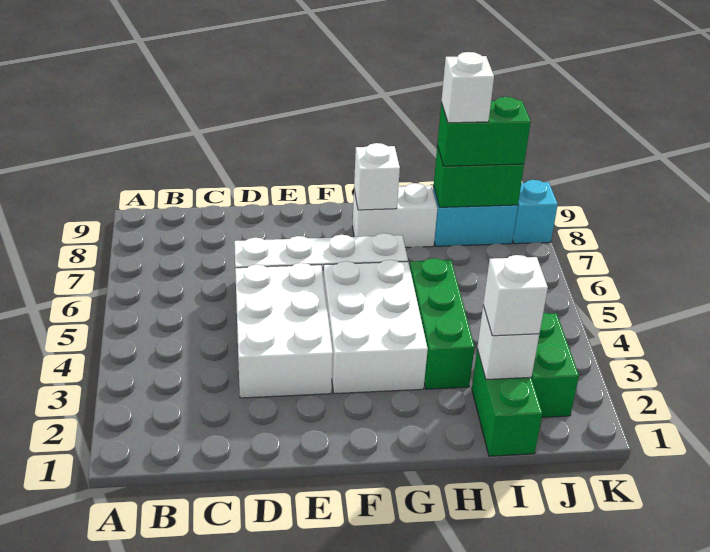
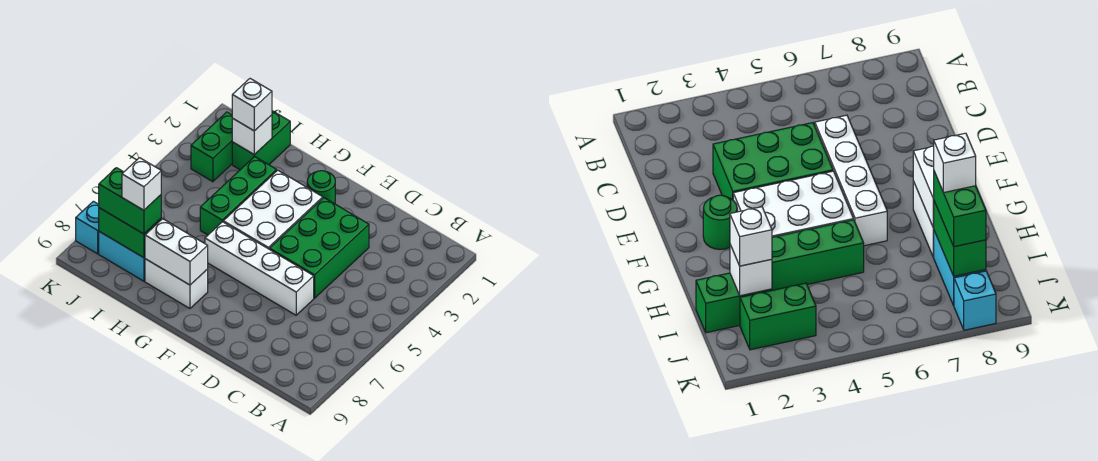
white 2x3 brick [235,263,333,398] -> green 2x3 brick [270,198,369,298]
none -> green 1x1 round brick [307,171,335,204]
white 1x1 brick [354,143,400,210] -> white 1x2 brick [145,219,208,285]

